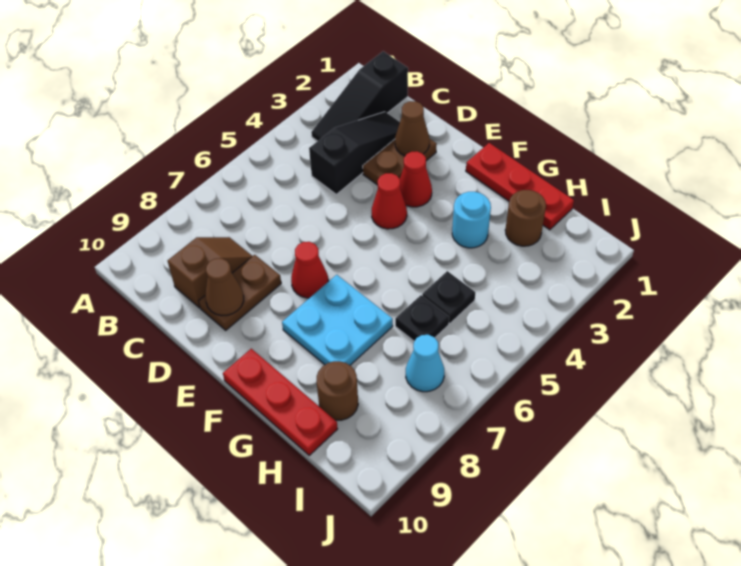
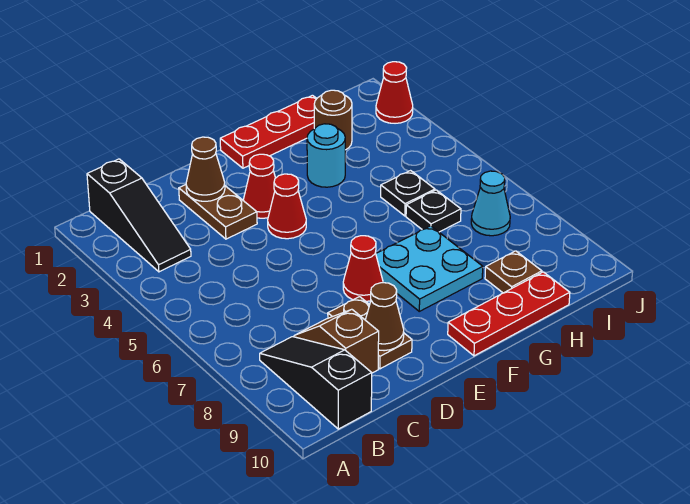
black 1x3 slope [309,112,400,194] -> black 1x3 slope moved to [260,337,372,429]
brown 1x1 round brick [317,361,358,420] -> brown 1x1 plate [485,251,542,293]
none -> red 1x1 cone [376,62,413,123]

